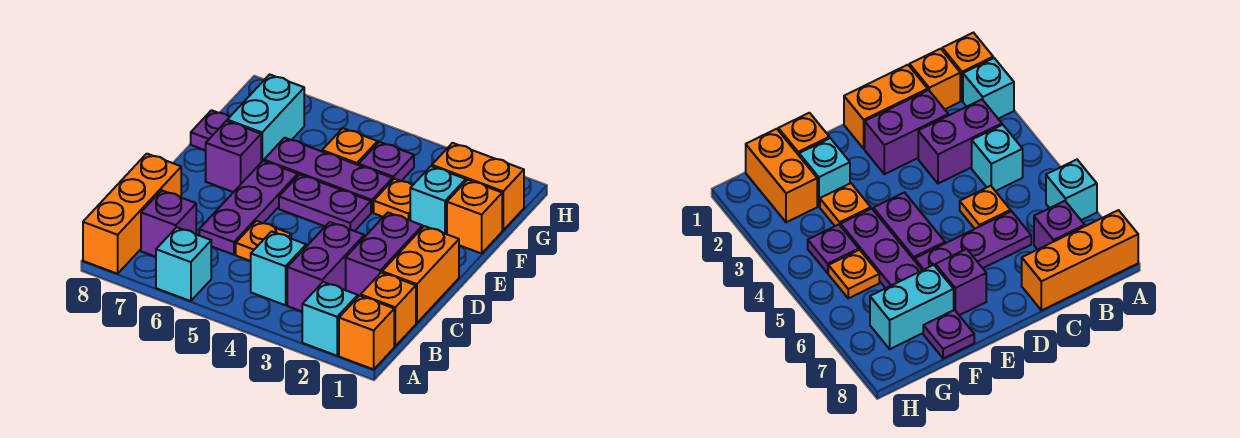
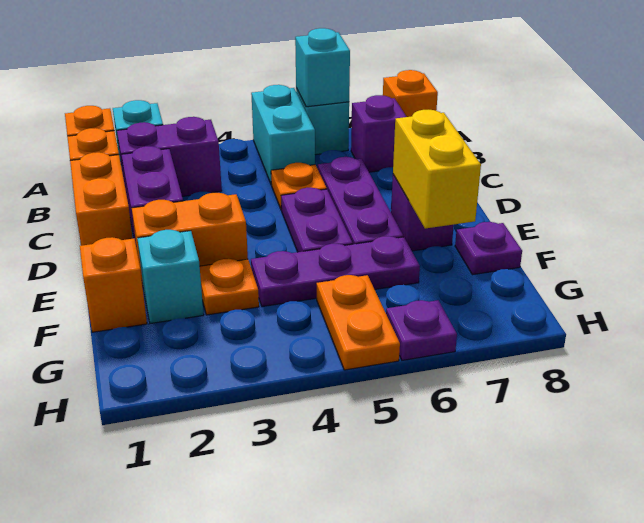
orange 1x3 brick [83,154,181,274] -> orange 1x1 brick [383,70,438,117]
purple 1x2 brick [287,222,364,311] -> purple 1x2 brick turned to [117,117,222,196]
cyan 1x1 brick [251,231,306,305] -> cyan 1x1 brick moved to [295,28,350,107]
purple 1x2 plate [279,174,371,231] -> purple 1x2 plate turned to [281,188,353,252]
none -> yellow 1x2 brick [393,110,481,229]
cyan 1x2 brick [227,74,304,162] -> cyan 1x2 brick moved to [251,85,315,185]
orange 1x2 brick [432,143,524,230] -> orange 1x2 brick moved to [132,193,248,284]
purple 1x1 plate [359,142,414,181] -> purple 1x1 plate moved to [386,300,457,360]
orange 1x1 plate [322,128,378,165] -> orange 1x2 plate [316,275,400,370]

